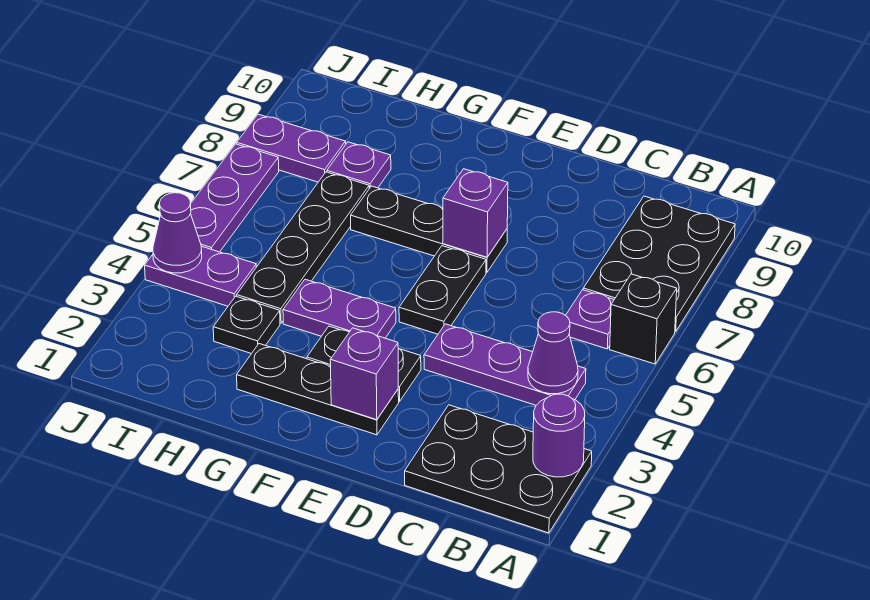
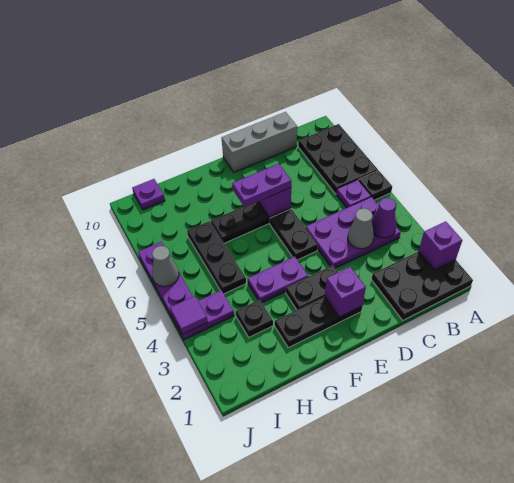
purple 1x1 round brick [533,394,585,477] -> purple 1x1 brick [419,221,462,270]
black 1x1 brick [610,274,677,364] -> black 1x1 plate [358,171,392,200]
purple 1x3 plate [424,324,586,405] -> purple 2x3 plate [306,197,401,268]
none -> grey 1x1 cone [348,208,374,249]
none -> grey 1x3 brick [222,112,297,172]
black 1x4 plate [237,172,369,323] -> black 1x3 plate [187,221,246,294]
purple 1x1 plate [327,142,391,188] -> purple 1x1 plate moved to [132,179,165,210]
purple 1x2 plate [237,114,346,182] -> purple 1x2 plate moved to [232,164,291,207]
purple 1x1 cone [153,193,202,273] -> purple 1x1 tile [170,296,208,334]
none -> grey 1x1 cone [152,246,179,287]

